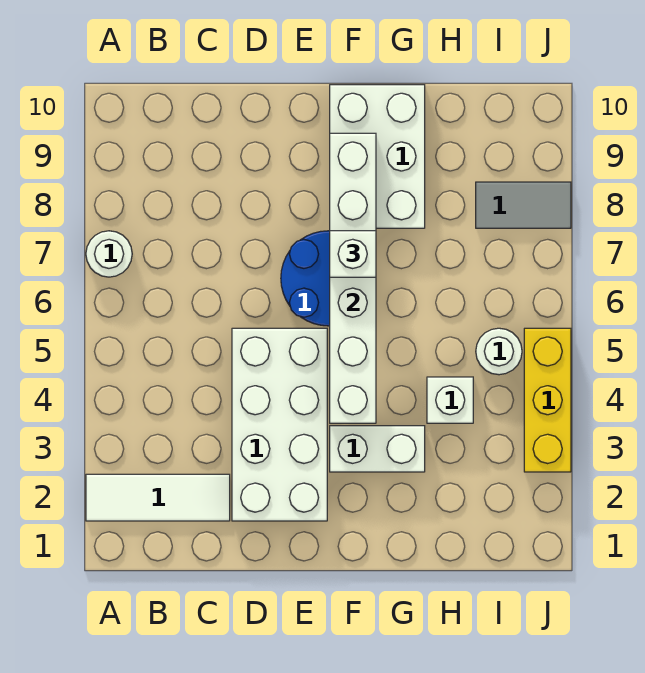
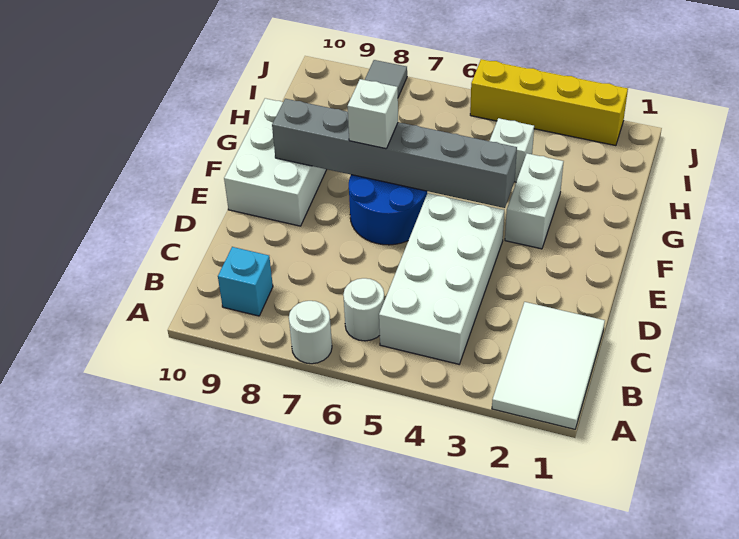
white 1x3 tile [86,474,230,521] -> white 2x3 tile [492,302,605,429]
none -> cyan 1x1 brick [218,247,273,316]
white 2x4 brick [232,328,327,521] -> white 2x4 brick turned to [379,193,504,364]
white 1x6 brick [330,133,376,423] -> grey 1x6 brick [272,99,517,208]
white 2x3 brick [330,85,425,228] -> white 2x3 brick turned to [224,98,327,226]
white 1x1 round brick [476,328,522,375] -> white 1x1 round brick moved to [343,278,384,341]
yellow 1x3 brick [524,328,571,472] -> yellow 1x4 brick [470,59,628,146]

